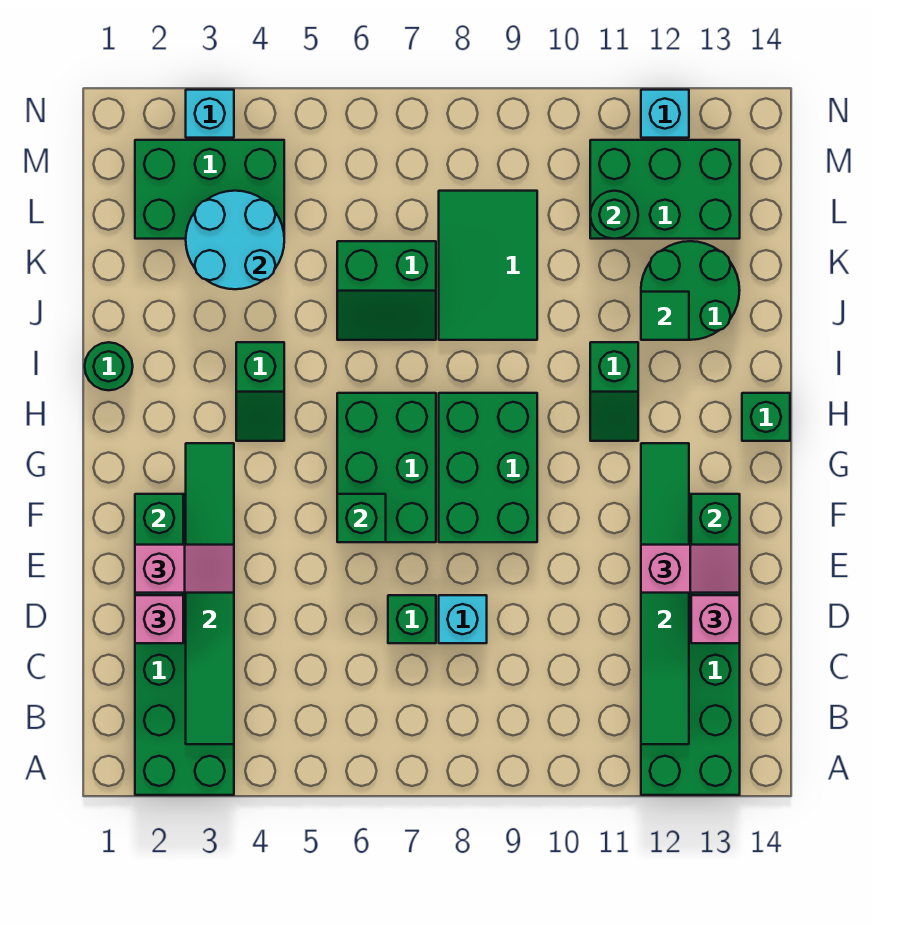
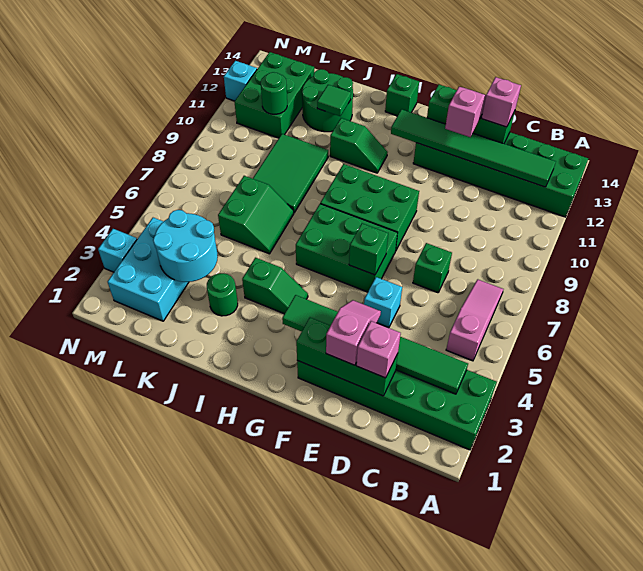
none -> pink 1x3 slope [446,279,503,361]
cyan 1x1 brick [439,595,487,643] -> cyan 1x1 brick moved to [364,277,402,327]
green 1x1 round brick [85,342,133,390] -> green 1x1 round brick moved to [207,273,238,316]
green 2x3 tile [439,191,537,340] -> green 2x3 tile turned to [253,134,328,213]
green 2x3 brick [135,140,284,239] -> cyan 2x3 brick [108,218,189,321]

